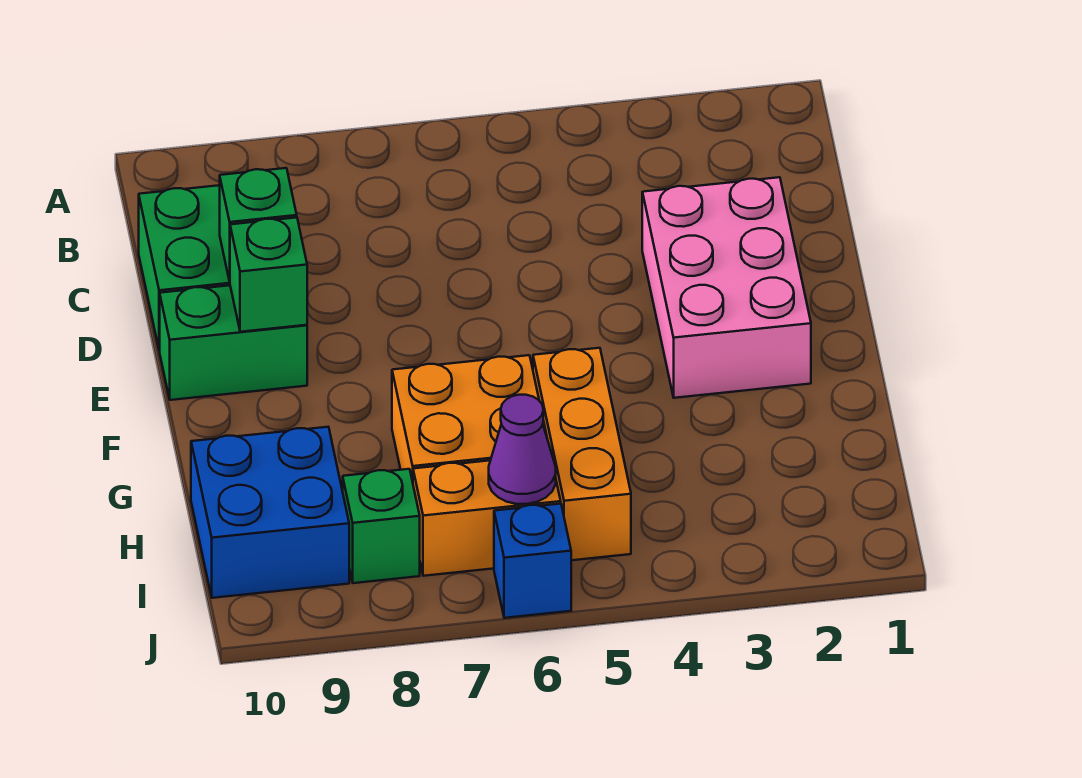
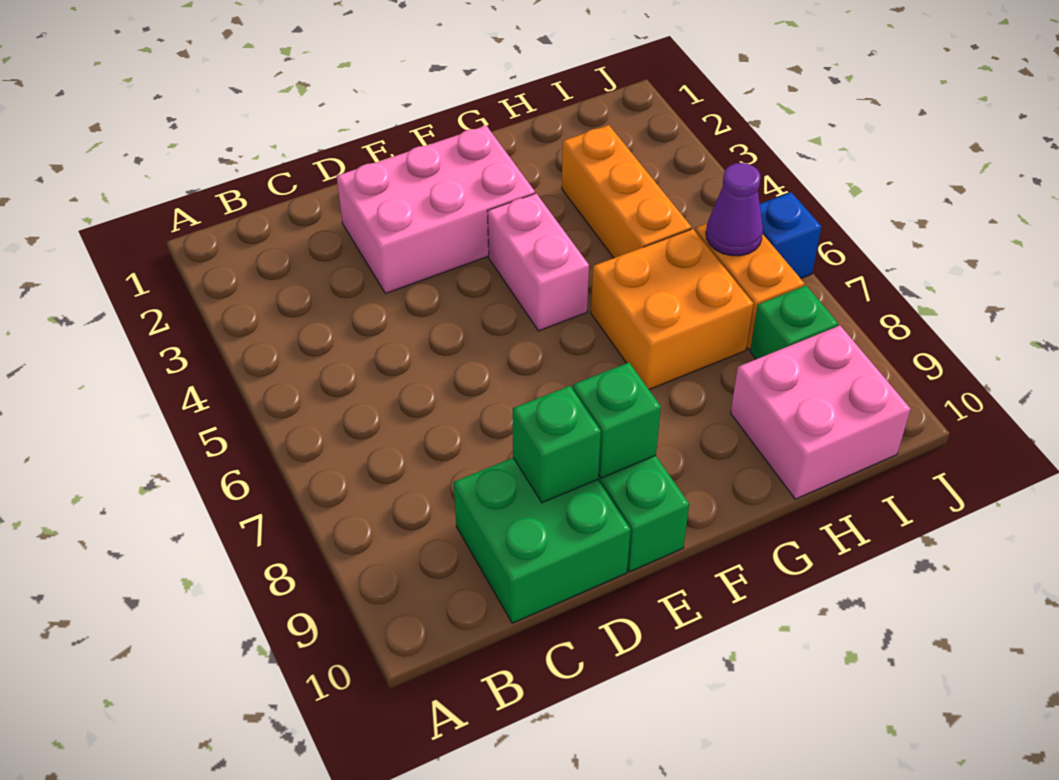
none -> pink 1x2 brick [487,194,589,331]
orange 1x3 brick [533,348,631,560] -> orange 1x3 brick turned to [562,125,692,258]
blue 2x2 brick [191,427,349,598] -> pink 2x2 brick [731,326,911,499]

